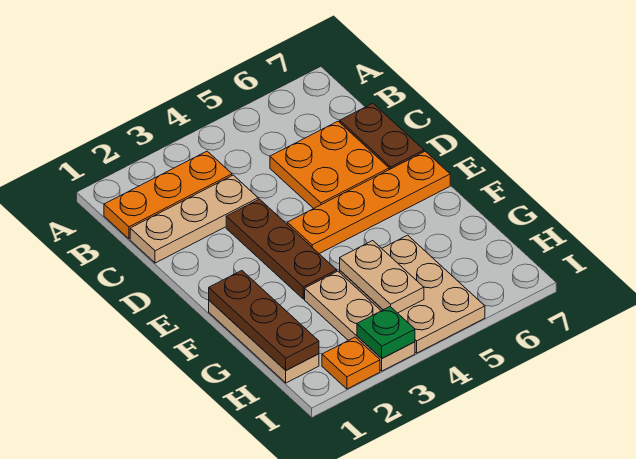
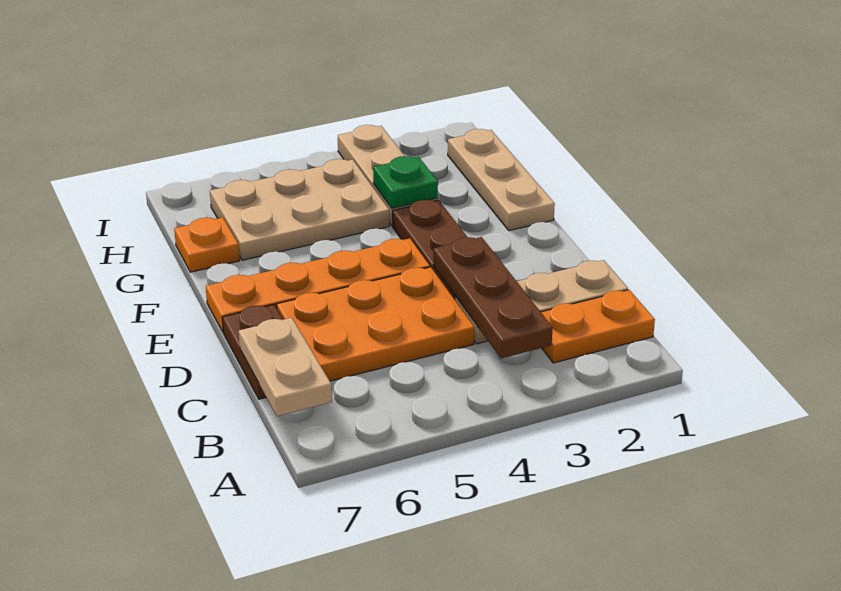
orange 1x3 plate [104,151,232,239] -> orange 1x2 plate [541,290,655,363]
orange 2x2 plate [270,121,389,209] -> orange 2x3 plate [277,267,474,381]
brown 1x3 plate [209,271,319,370] -> brown 1x3 plate moved to [433,237,553,358]
tan 2x3 plate [340,235,485,353] -> tan 2x3 plate turned to [210,159,389,260]
tan 1x2 plate [340,241,424,313] -> tan 1x2 plate moved to [239,318,332,416]
orange 1x1 plate [322,337,380,389] -> orange 1x1 plate moved to [174,218,240,272]
green 1x1 plate [357,307,415,358] -> green 1x1 plate moved to [373,156,438,208]

